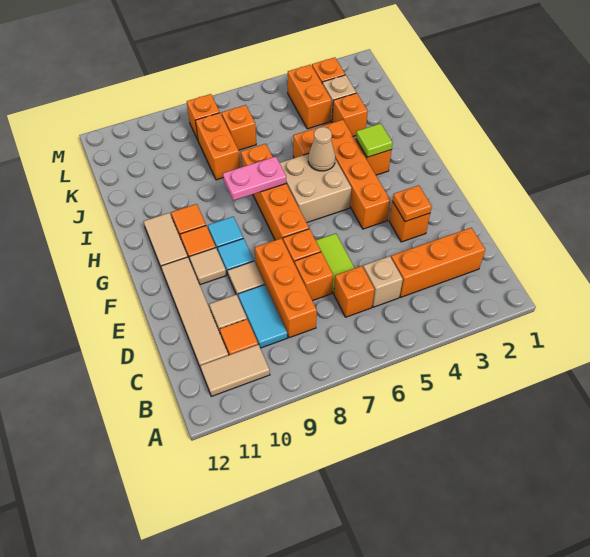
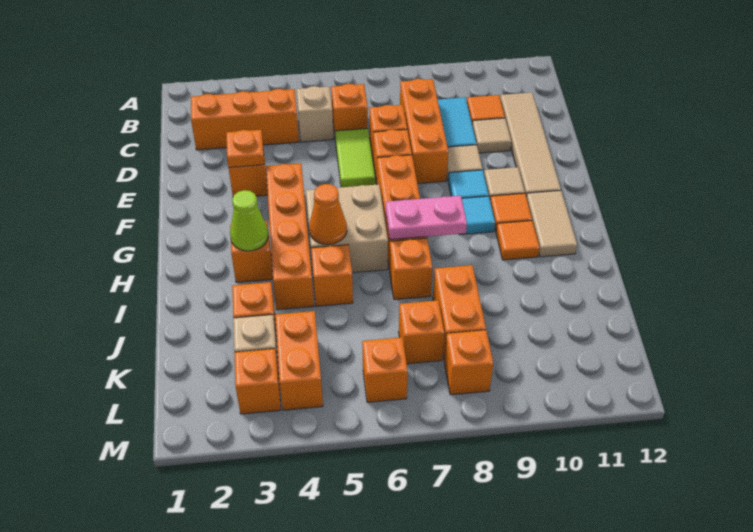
tan 1x2 tile [200,345,270,396] -> none
lime 1x1 tile [356,123,393,157] -> lime 1x1 cone [230,190,268,251]
tan 1x1 cone [308,127,336,171] -> orange 1x1 cone [309,184,347,244]
none -> orange 1x1 brick [362,337,408,402]

